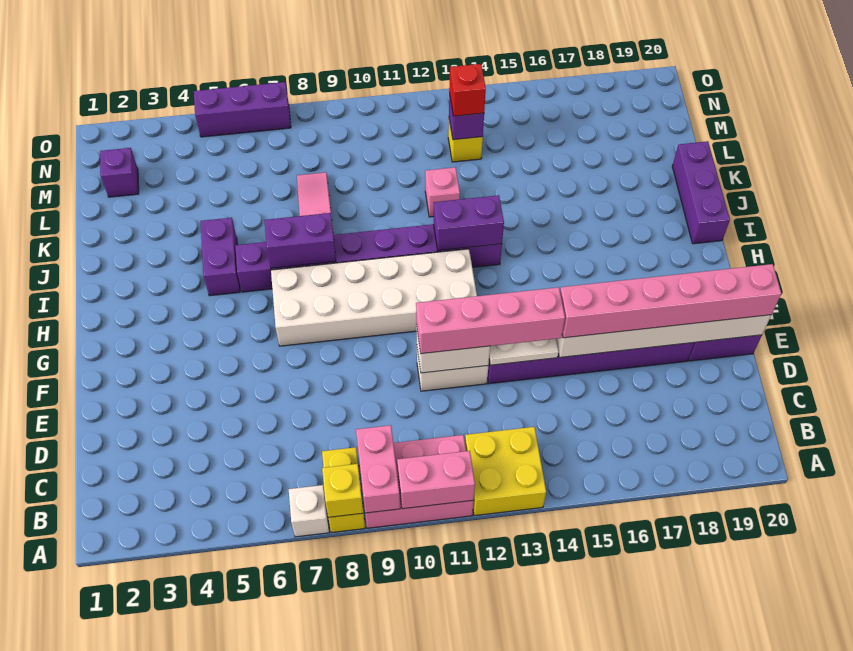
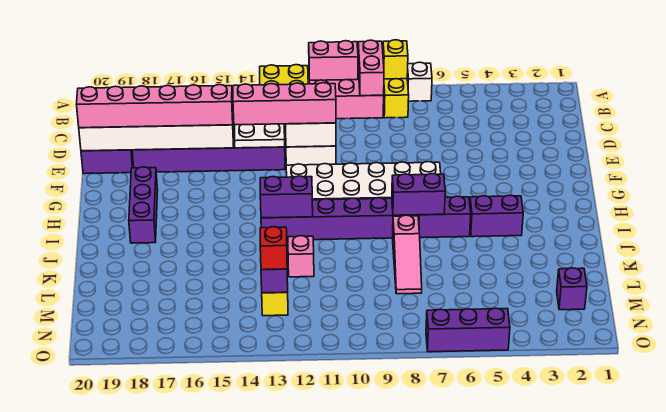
purple 1x2 brick [201,218,240,296] -> purple 1x2 brick turned to [470,195,523,237]
purple 1x3 brick [672,141,730,244] -> purple 1x3 brick moved to [129,167,158,243]

